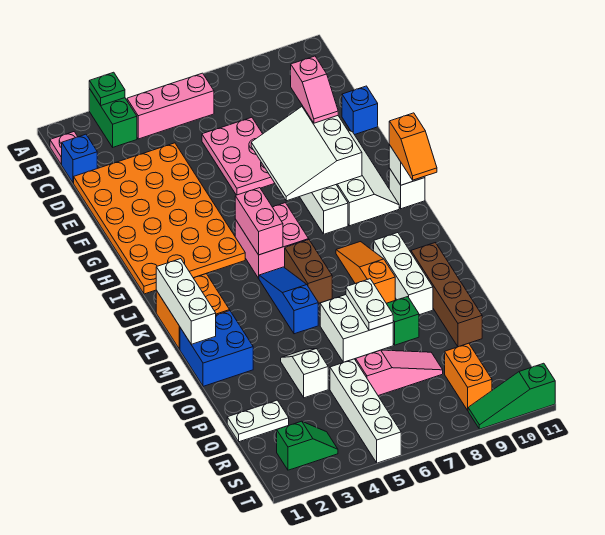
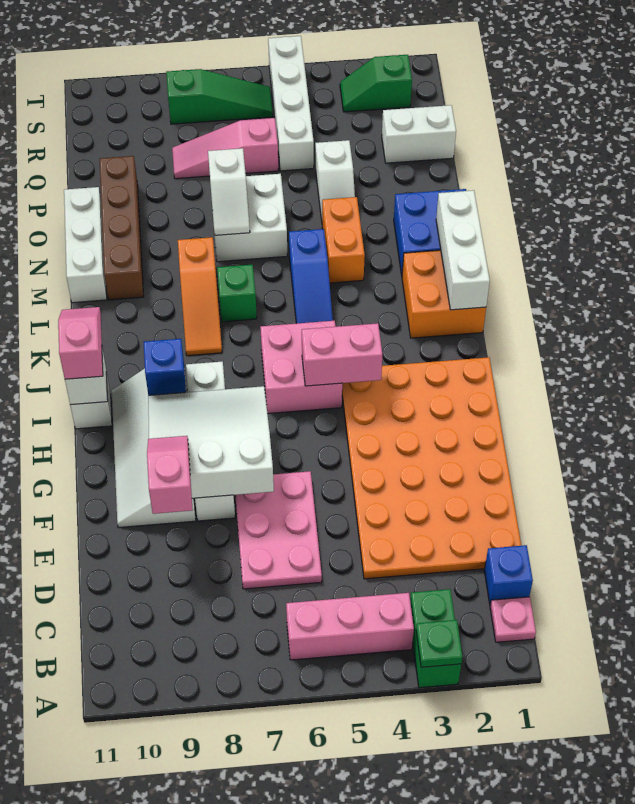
blue 1x1 brick [342,86,378,135] -> blue 1x1 brick moved to [144,339,186,395]
white 3x3 slope [251,106,362,201] -> white 3x3 slope turned to [148,386,274,498]
pink 1x2 brick [235,188,283,255] -> pink 1x2 brick turned to [302,323,382,386]
orange 1x2 slope [389,113,437,180] -> pink 1x2 slope [58,307,103,379]
brown 1x2 brick [285,240,332,303] -> none
white 1x3 brick [374,233,433,315] -> white 1x3 brick moved to [64,187,107,303]
white 1x2 plate [346,279,393,330] -> white 1x2 slope [208,148,250,235]
green 1x1 brick [386,297,419,345] -> green 1x1 brick moved to [217,265,257,322]
white 1x2 plate [227,400,289,442] -> white 1x2 brick [382,105,456,163]
orange 1x2 brick [445,343,492,410] -> orange 1x2 brick moved to [322,197,365,283]
green 1x3 slope [468,363,555,429] -> green 1x3 slope moved to [166,69,273,124]

